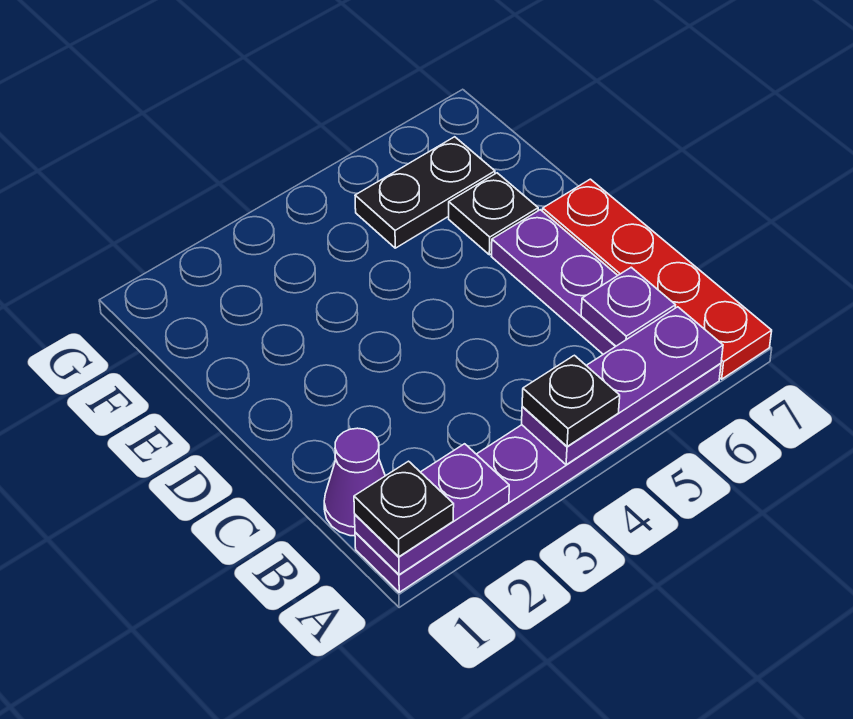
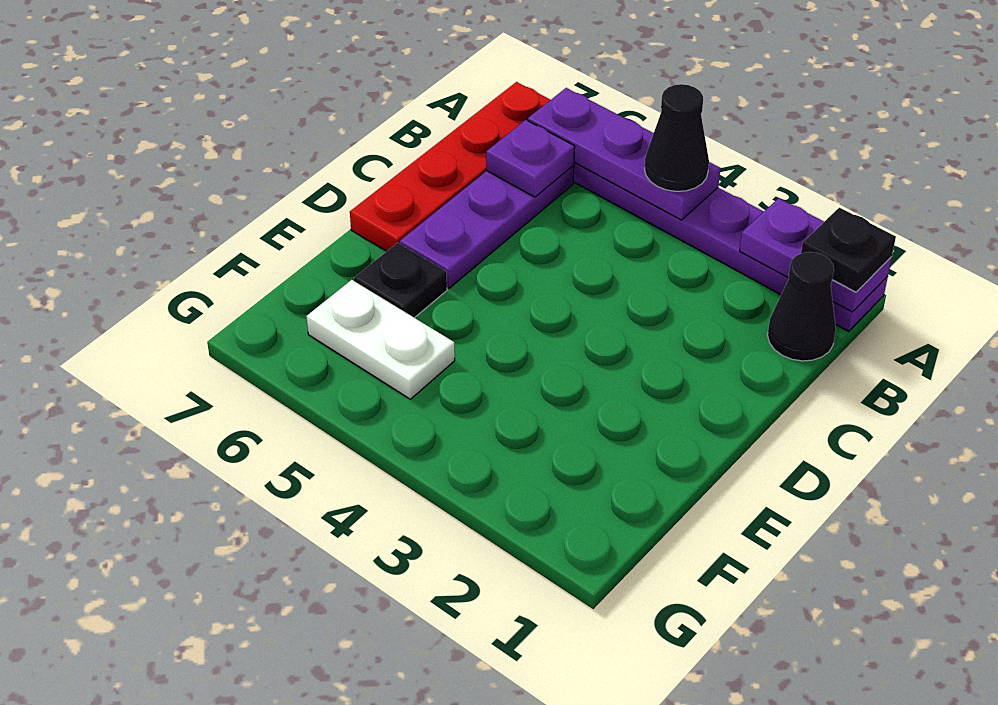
black 1x1 plate [522,355,620,447] -> black 1x1 cone [644,84,709,191]
purple 1x1 cone [324,428,385,536] -> black 1x1 cone [768,252,836,361]
black 1x2 plate [355,137,495,248] -> white 1x2 plate [306,280,455,399]

